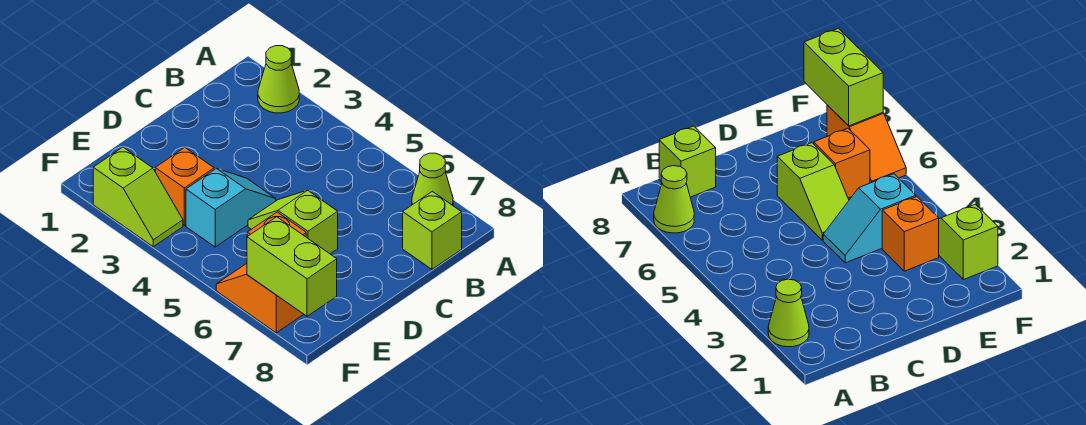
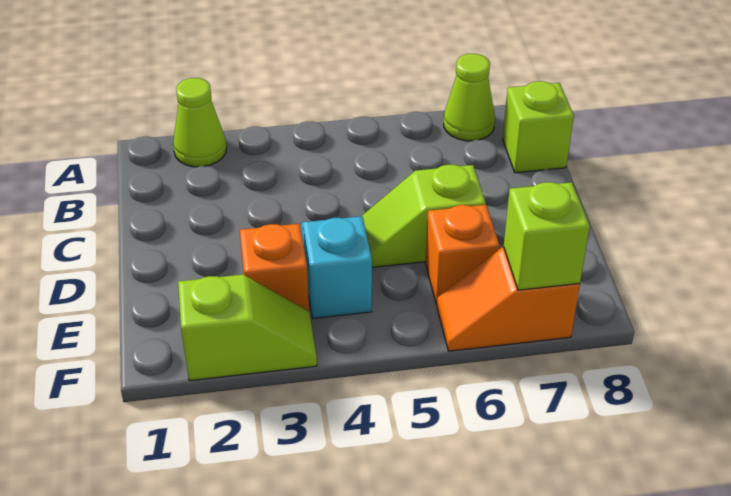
lime 1x2 brick [247,217,337,316] -> lime 1x1 brick [504,182,590,290]

